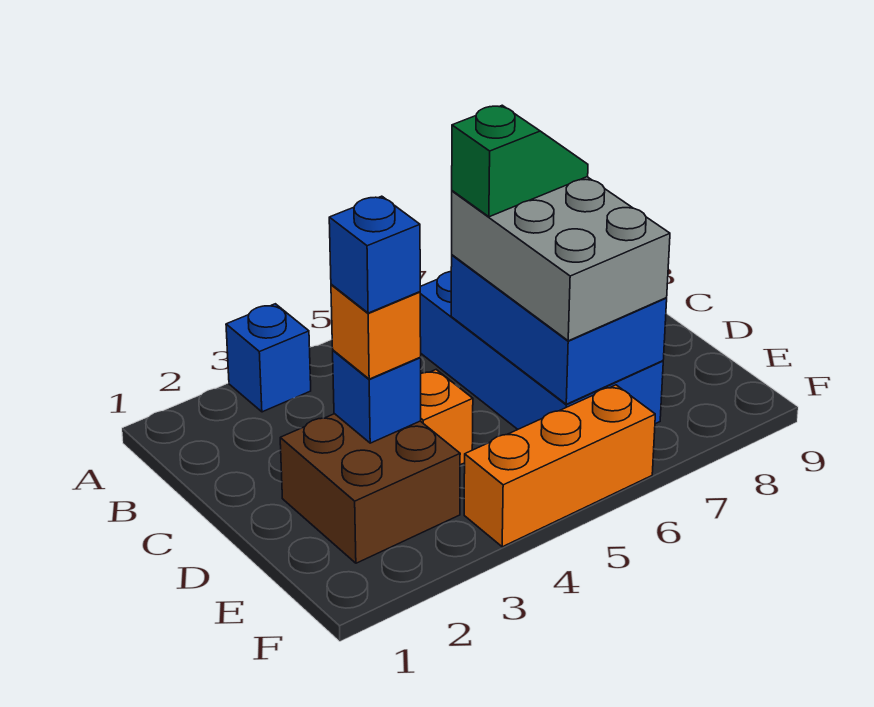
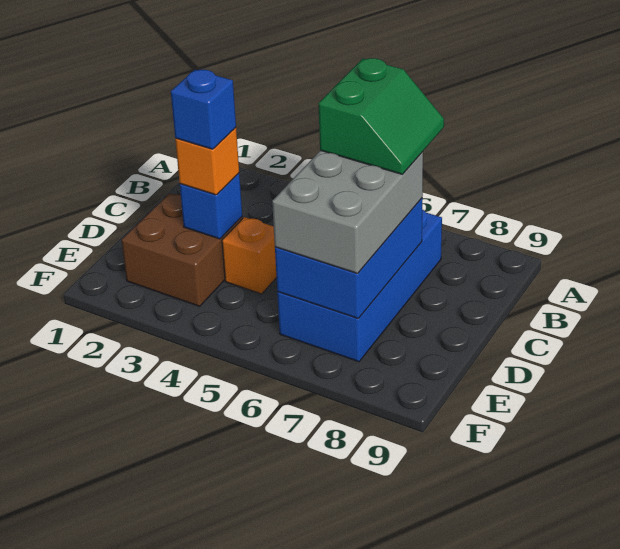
blue 1x1 brick [226,304,311,412] -> none
green 1x2 slope [452,105,588,217] -> green 2x2 slope [318,58,444,174]
orange 1x3 brick [464,385,655,547] -> none

